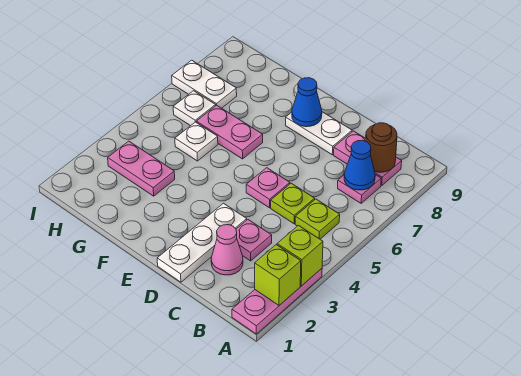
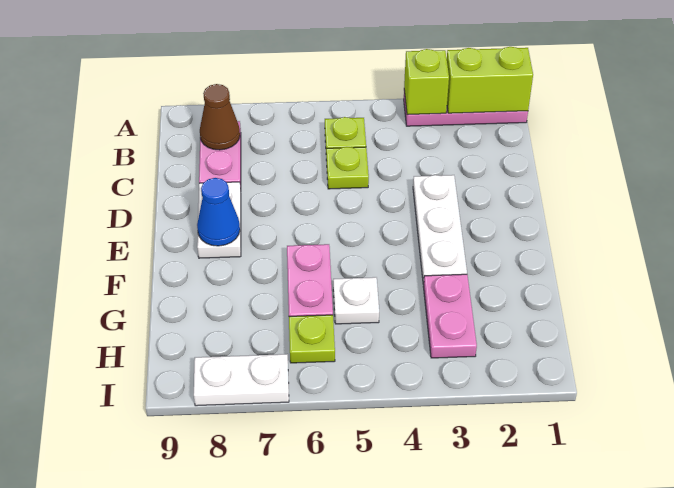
lime 1x1 brick [255,245,301,305] -> lime 1x2 brick [447,47,533,113]
pink 1x1 plate [338,175,381,203] -> none
blue 1x1 cone [344,140,375,190] -> none
brown 1x1 round brick [366,123,397,172] -> brown 1x1 cone [200,84,240,150]
pink 1x1 cone [211,225,243,275] -> none
pink 1x1 plate [236,220,272,261] -> none
white 1x3 plate [157,203,247,282] -> white 1x3 plate turned to [413,175,467,285]
pink 1x1 plate [246,168,290,208] -> none
white 1x1 plate [173,91,216,126] -> lime 1x1 plate [289,315,335,363]
white 1x2 plate [172,60,237,108] -> white 1x2 plate turned to [194,354,289,406]

